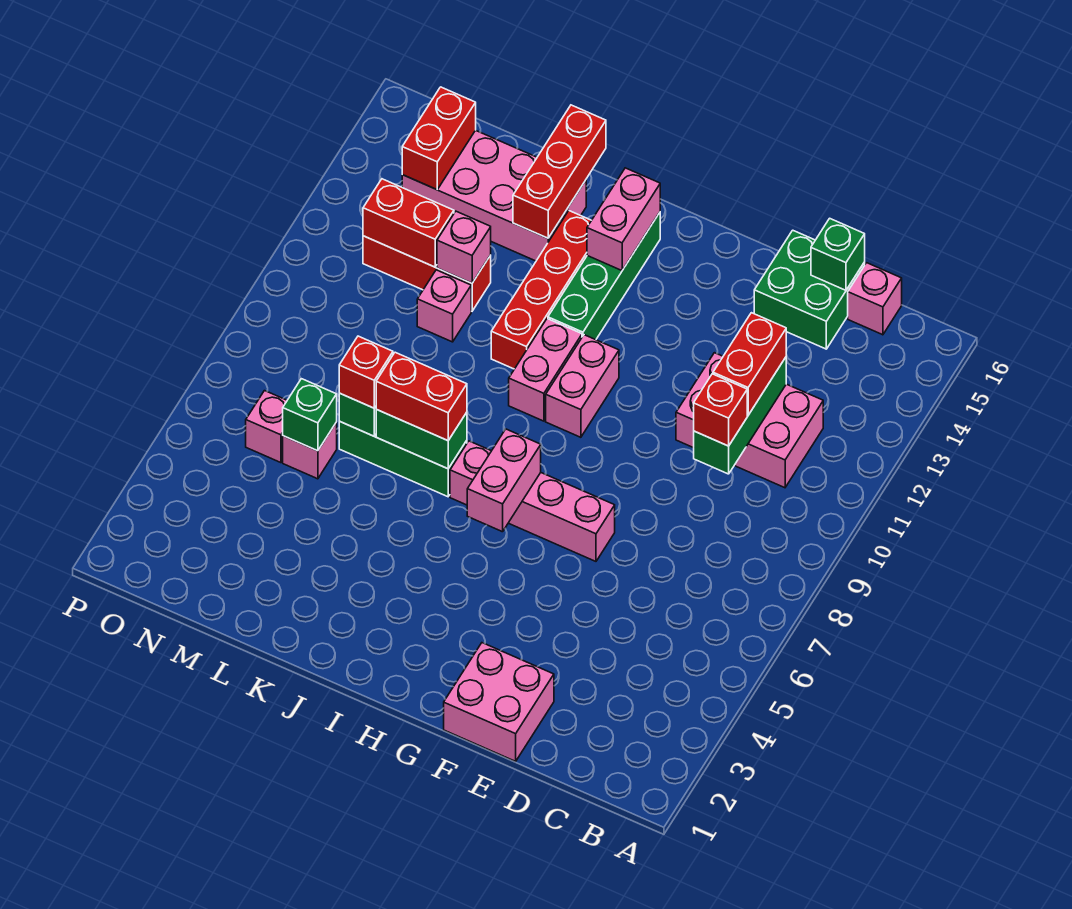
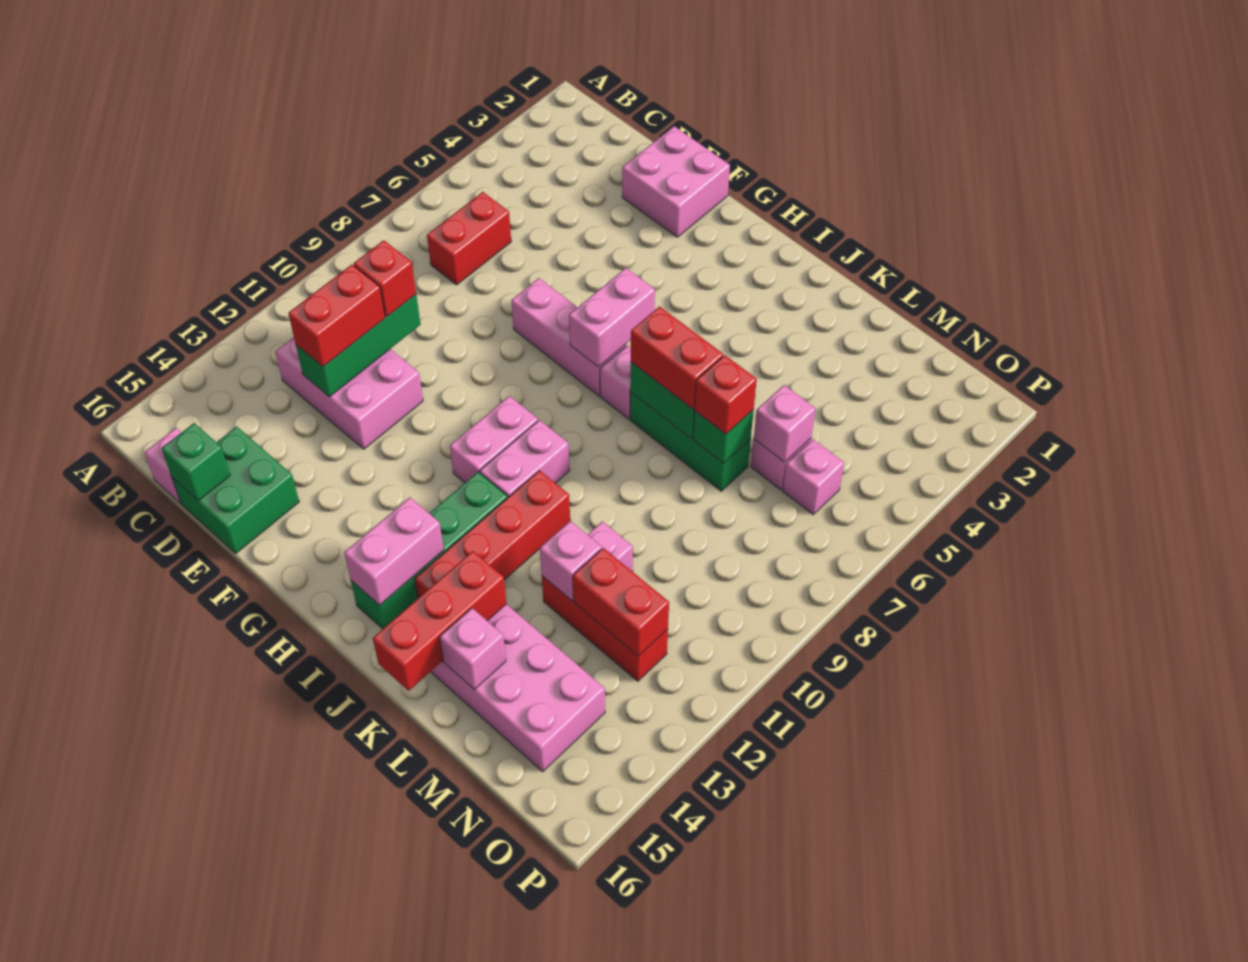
none -> pink 1x1 brick [440,608,506,690]
green 1x1 brick [283,379,337,451] -> pink 1x1 brick [754,385,816,462]
red 1x2 brick [402,87,476,190] -> red 1x2 brick moved to [427,192,511,285]

